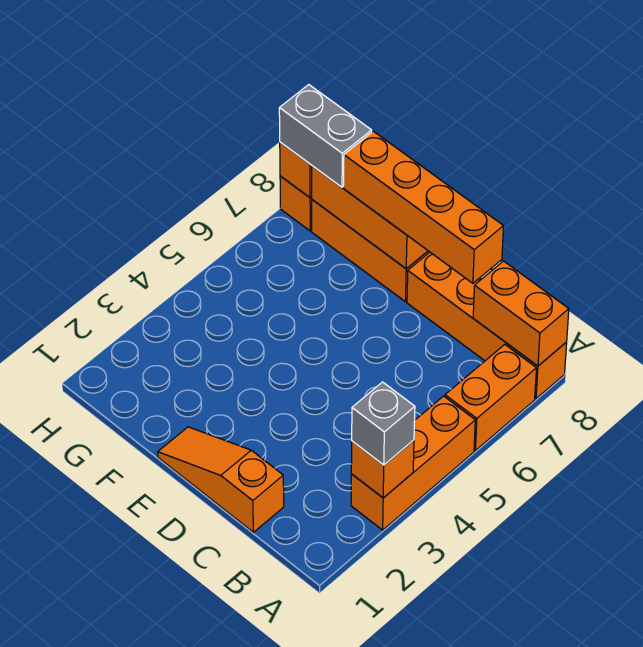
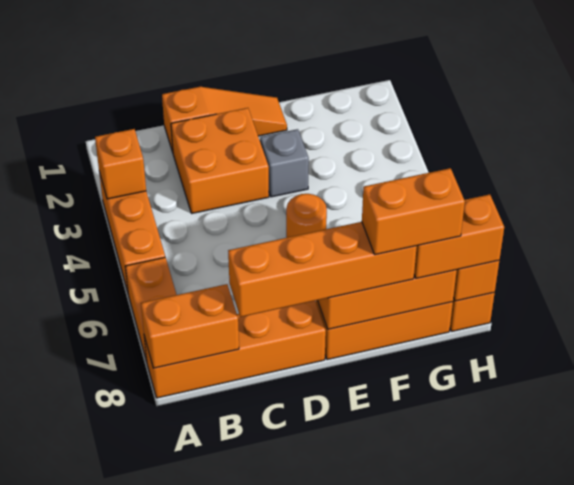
grey 1x1 brick [352,382,415,465] -> grey 1x1 brick moved to [260,129,309,197]
none -> orange 2x2 brick [171,108,269,213]
none -> orange 1x1 round brick [286,194,327,238]
none -> orange 1x2 brick [362,168,465,255]
grey 1x2 brick [279,85,372,187] -> orange 1x2 brick [414,194,504,278]

